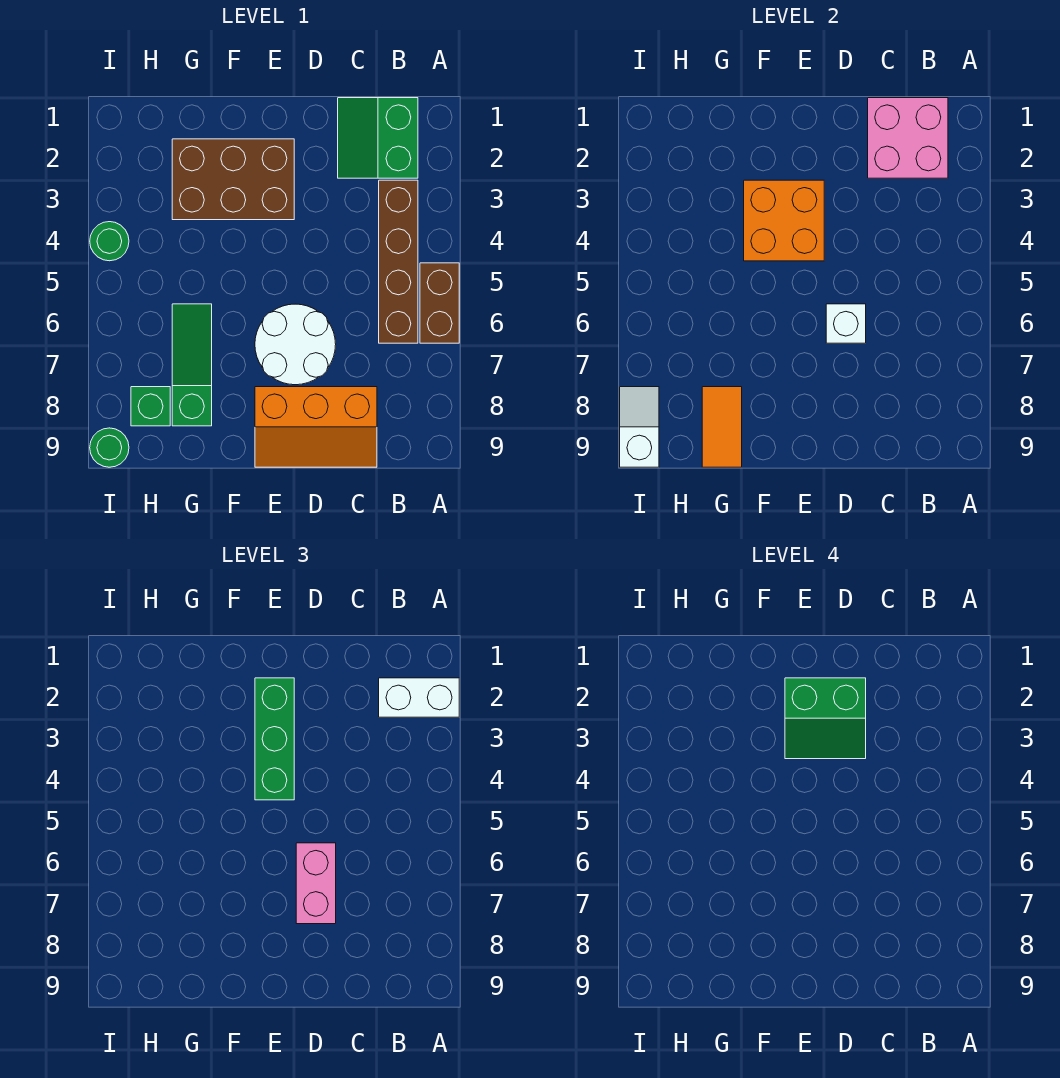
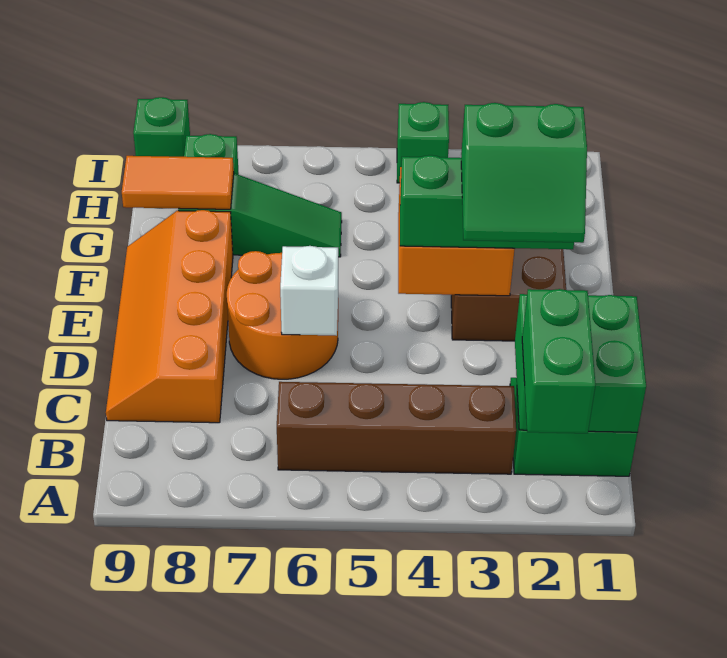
white 1x2 brick [379,678,459,717] -> green 1x2 brick [522,289,596,433]
brown 1x2 brick [420,263,459,343] -> none
pink 2x2 brick [868,98,948,178] -> green 2x2 brick [515,294,646,432]
orange 2x3 slope [255,387,377,467] -> orange 2x4 slope [106,210,233,423]
green 2x2 slope [785,678,866,759] -> green 2x2 slope turned to [461,103,587,243]
white 2x2 round brick [255,304,336,385] -> orange 2x2 round brick [227,251,338,379]
pink 1x2 brick [296,843,336,924] -> none
green 1x1 round brick [90,222,129,261] -> green 1x1 brick [397,102,449,183]
white 1x2 slope [620,387,659,467] -> none
green 1x1 round brick [90,428,129,467] -> green 1x1 brick [133,97,190,157]

